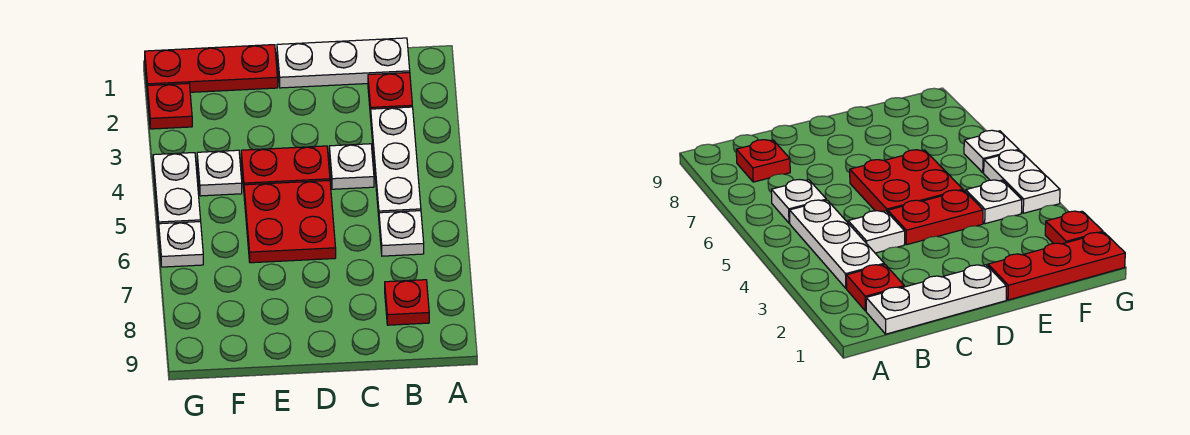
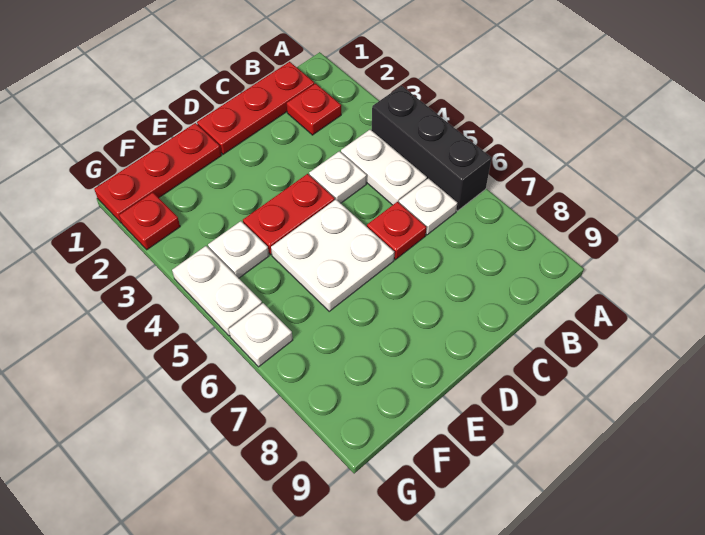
none -> black 1x3 brick [372,86,492,211]
white 1x3 plate [277,38,410,88] -> red 1x3 plate [197,62,314,154]
white 1x3 plate [371,107,421,216] -> white 1x2 plate [341,129,427,205]
red 1x1 plate [385,280,429,325] -> red 1x1 plate moved to [367,202,426,260]
red 2x2 plate [244,180,336,263] -> white 2x2 plate [271,200,394,311]

